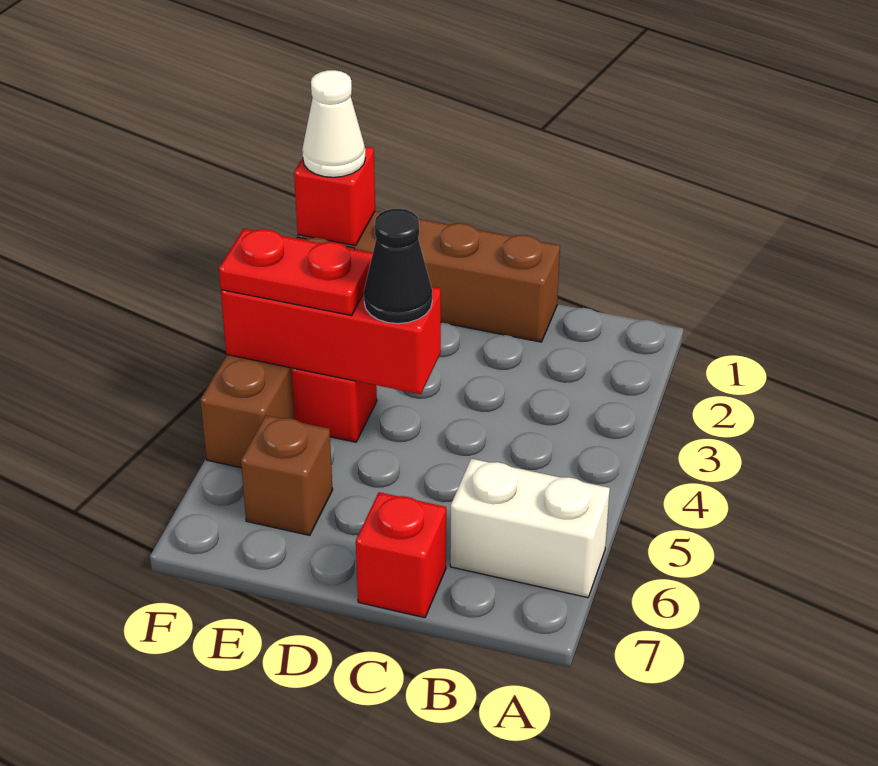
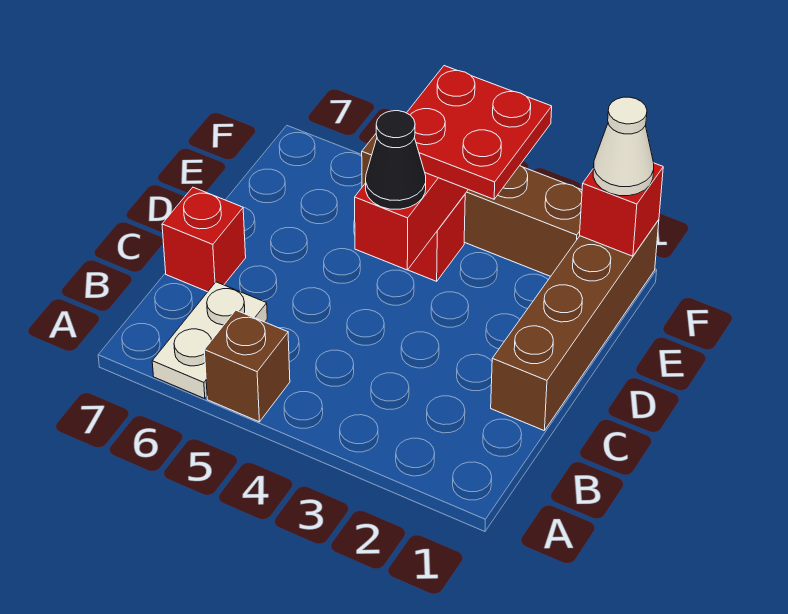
white 1x2 brick [450,459,610,598] -> white 1x2 plate [152,282,267,399]
red 1x2 plate [219,229,373,315] -> red 2x2 plate [407,66,552,199]
brown 1x1 brick [241,415,333,535] -> brown 1x1 brick moved to [204,310,290,422]

